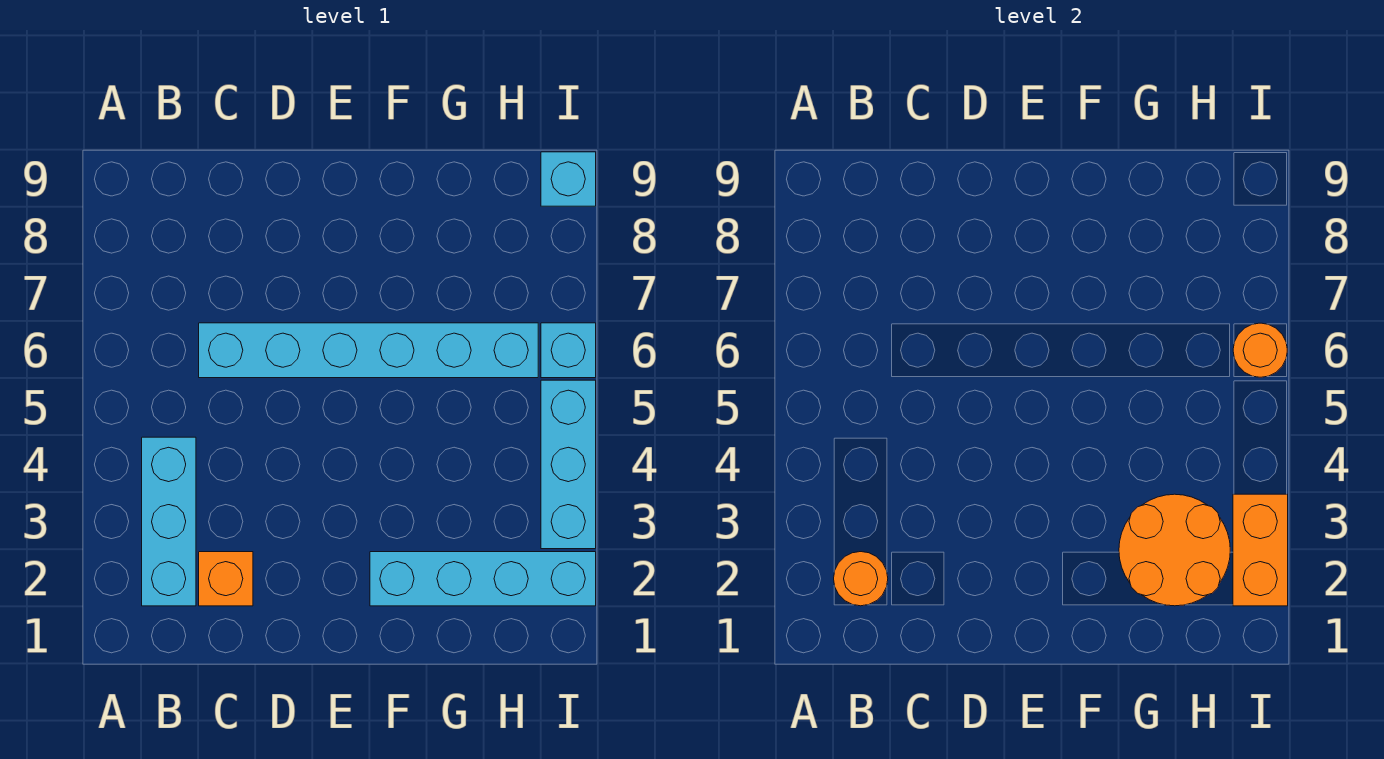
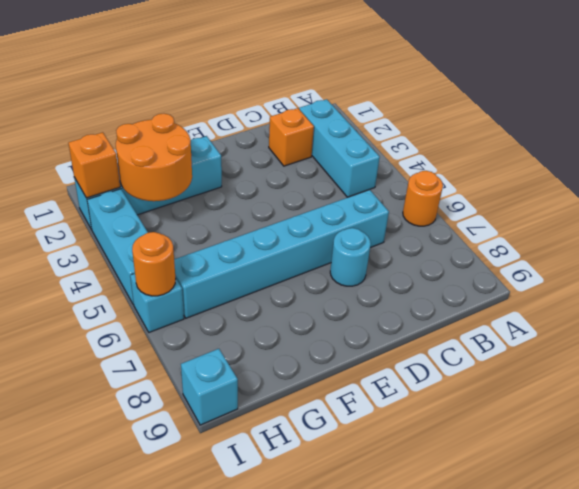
orange 1x1 round brick [834,552,888,606] -> orange 1x1 round brick moved to [403,171,443,226]
none -> cyan 1x1 round brick [330,228,371,286]
orange 1x2 brick [1233,494,1288,606] -> orange 1x1 brick [68,132,120,198]

